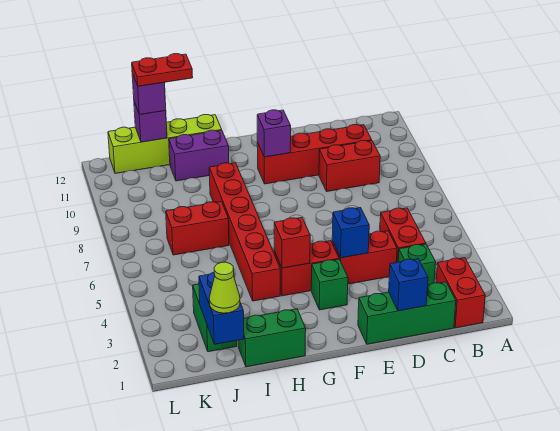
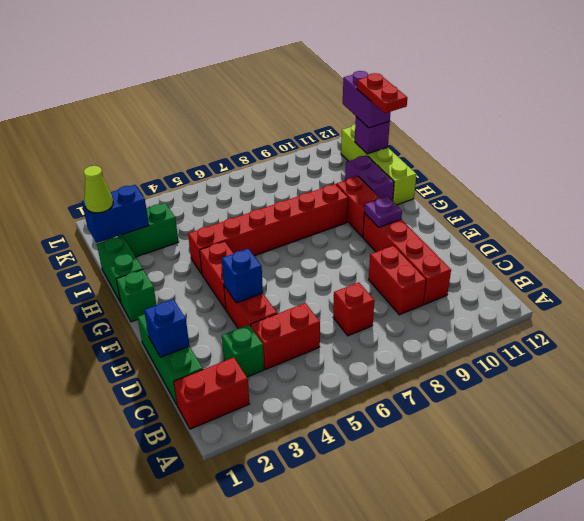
green 1x1 brick [311,259,348,310] -> green 1x1 brick moved to [116,270,157,322]
purple 1x1 brick [257,110,291,157] -> purple 1x1 plate [364,196,402,227]
red 1x1 brick [274,218,310,268] -> red 1x1 brick moved to [333,282,374,336]
red 1x2 brick [166,202,229,255] -> red 1x2 brick moved to [336,176,379,237]
purple 1x1 brick [132,73,166,115] -> purple 1x2 brick [343,71,390,128]

